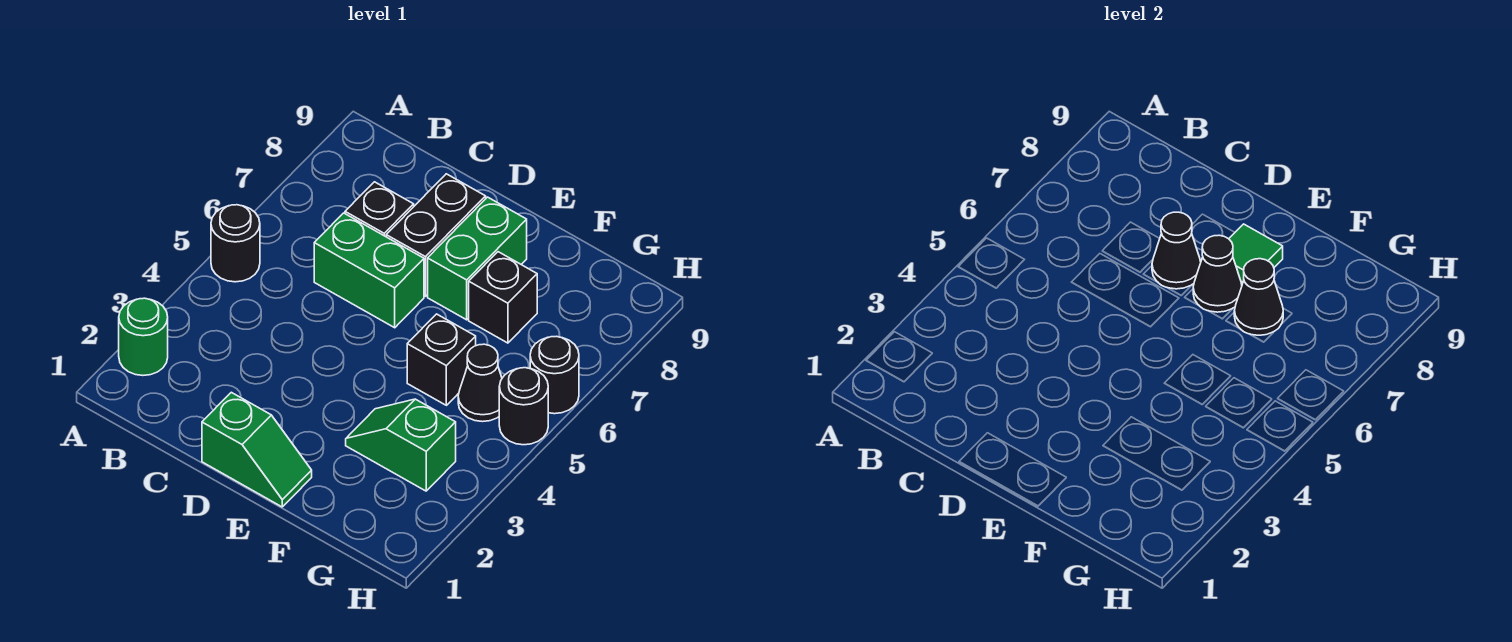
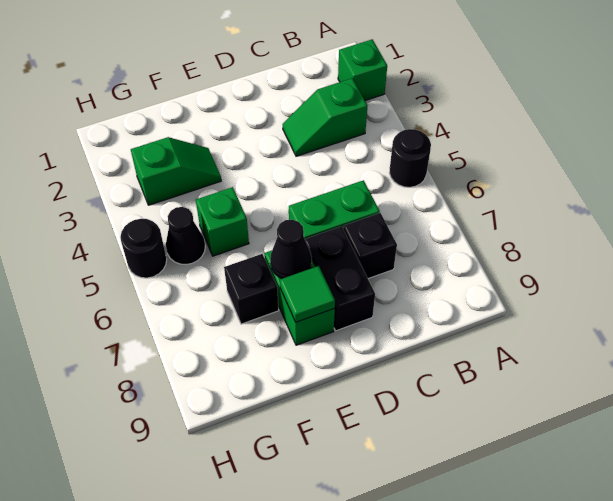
green 1x1 round brick [119,298,168,375] -> green 1x1 brick [338,39,387,101]
green 1x2 slope [202,392,312,507] -> green 1x2 slope moved to [283,78,367,156]
black 1x1 cone [1152,212,1201,289] -> none
black 1x1 brick [407,314,476,405] -> green 1x1 brick [196,187,249,256]
black 1x1 cone [1234,259,1283,335] -> none
black 1x1 round brick [530,336,579,414] -> none

